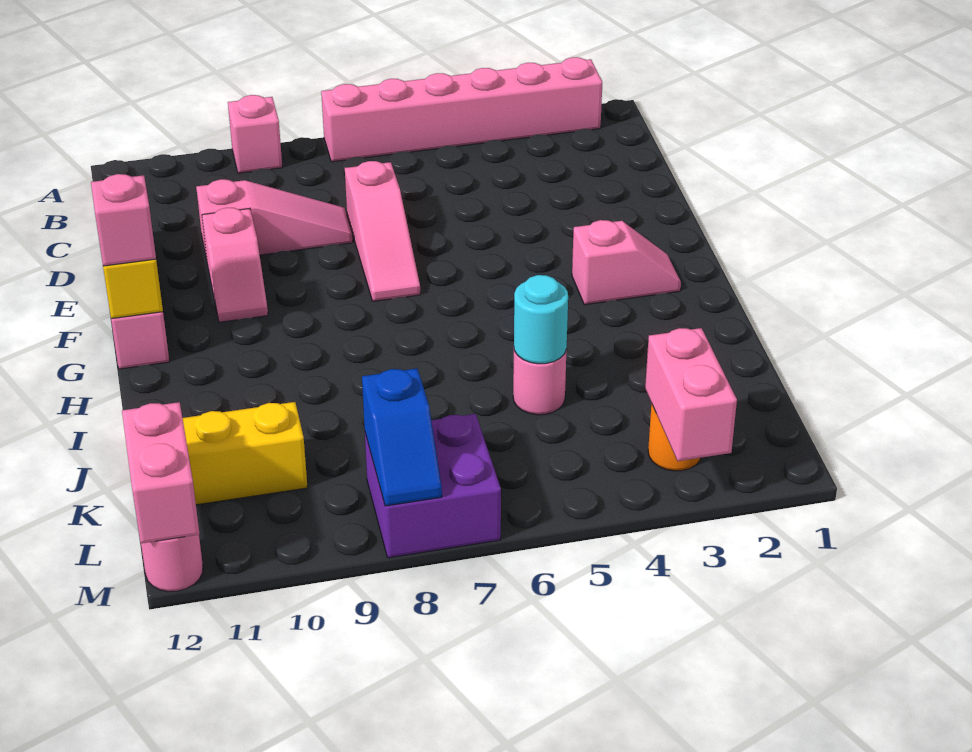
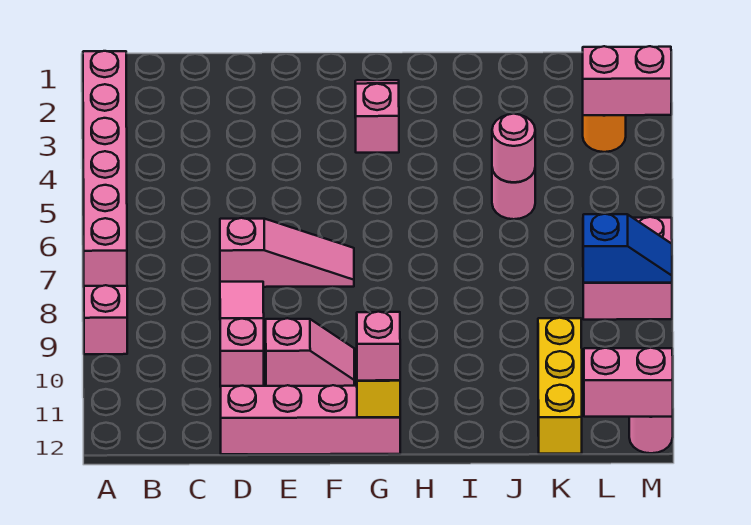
cyan 1x1 round brick [514,275,568,364] -> pink 1x1 round brick [492,114,535,182]
purple 2x2 brick [365,414,501,558] -> pink 2x2 brick [583,217,672,320]

